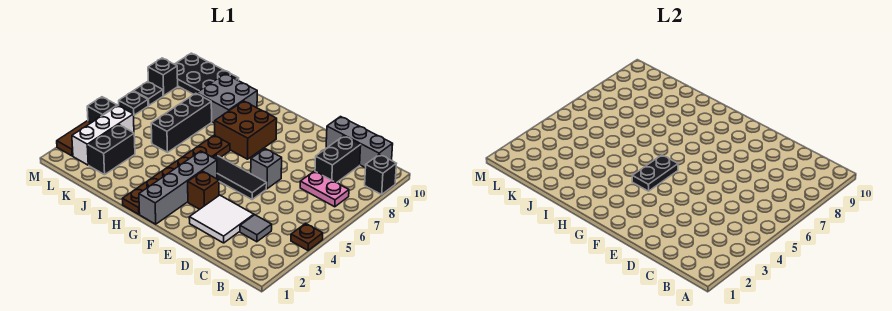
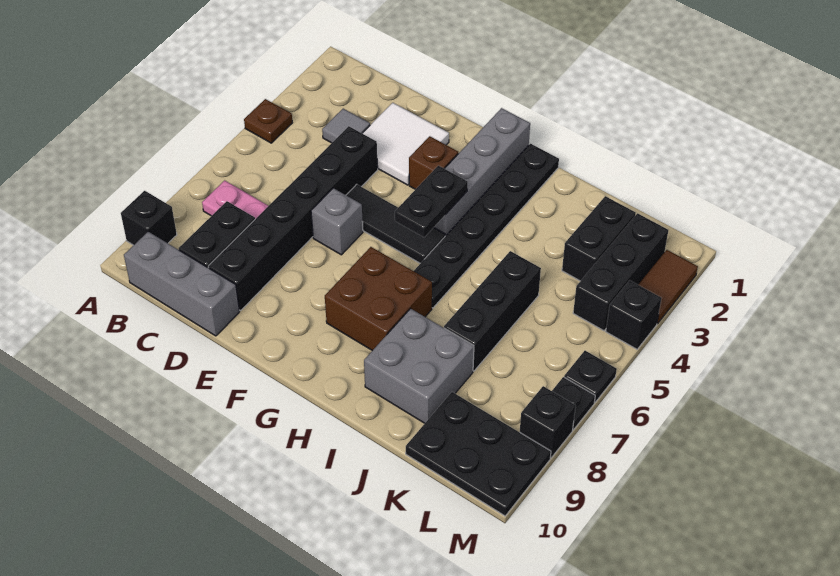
none -> black 1x6 brick [208,126,378,311]
brown 1x6 plate [123,135,230,214] -> black 1x6 plate [414,144,559,308]
white 1x3 brick [72,106,134,165] -> black 1x3 brick [573,213,668,331]

